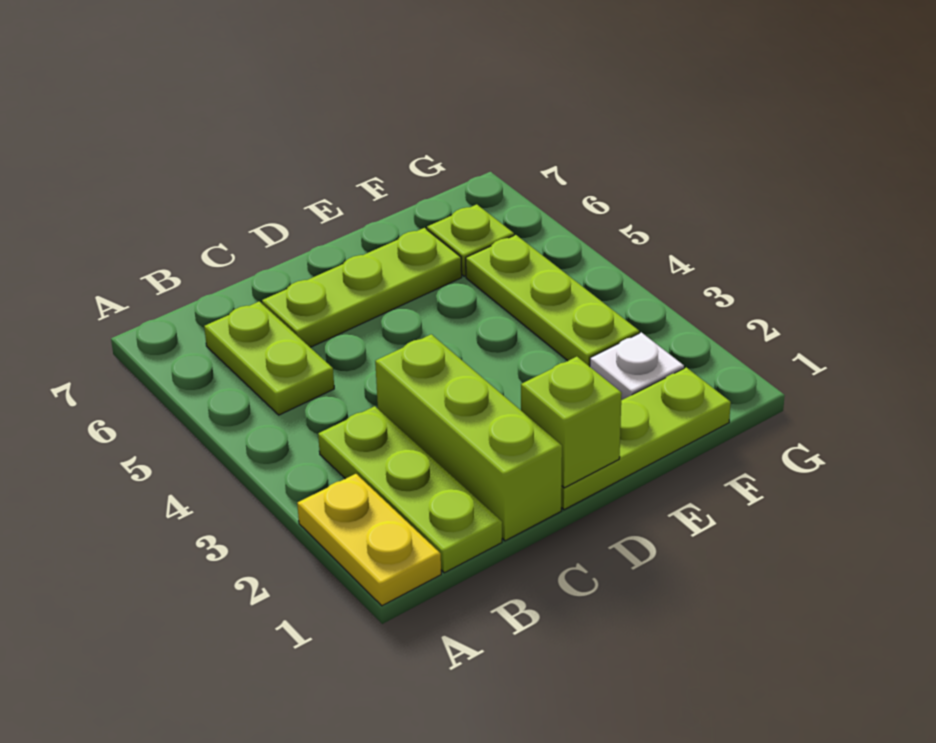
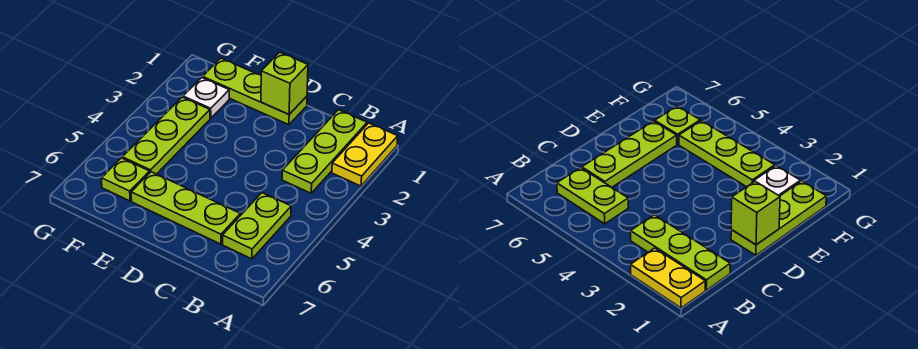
lime 1x3 brick [375,334,562,541] -> none

